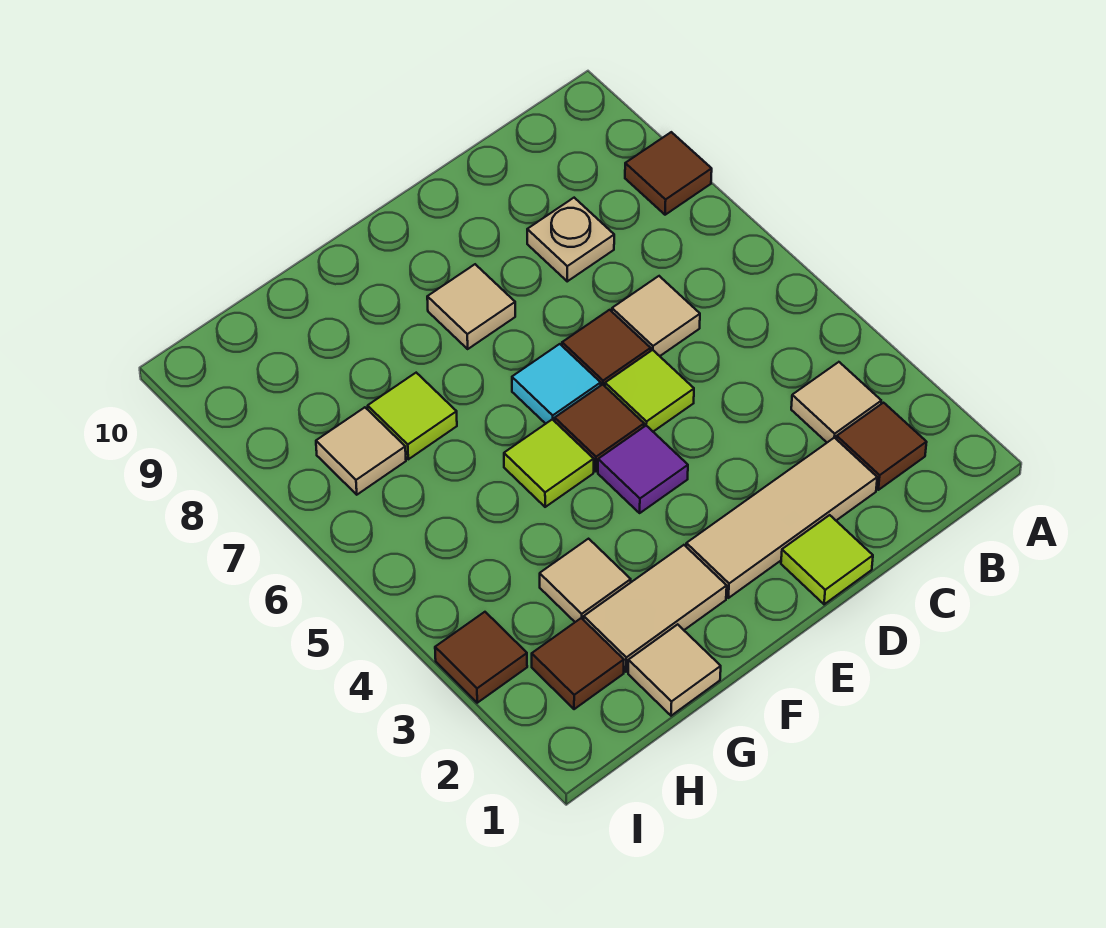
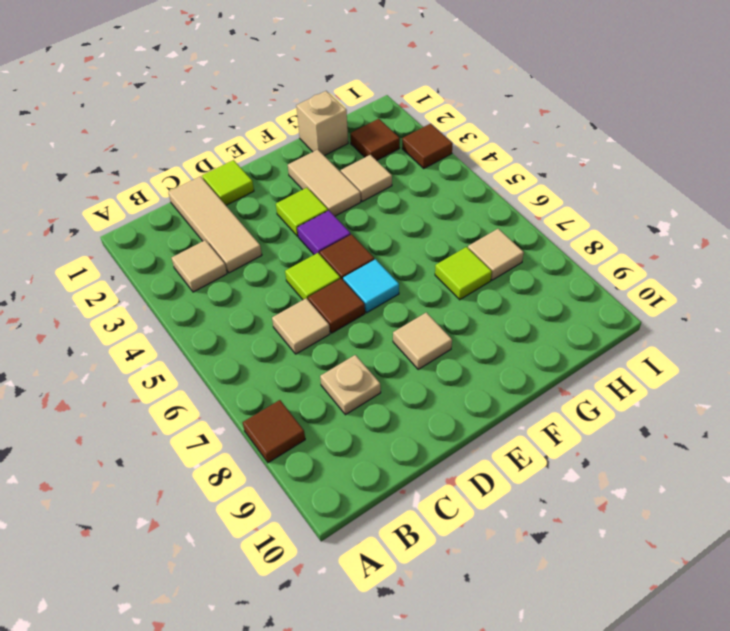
brown 1x1 tile [837,403,927,490] -> none
tan 1x3 tile [686,438,877,598] -> tan 1x3 tile turned to [168,176,262,273]
tan 1x2 tile [584,545,727,672] -> tan 1x2 tile turned to [288,149,361,216]
lime 1x1 tile [504,419,594,507] -> lime 1x1 tile moved to [276,188,328,236]
tan 1x1 tile [628,624,721,716] -> tan 1x1 brick [296,91,348,156]

